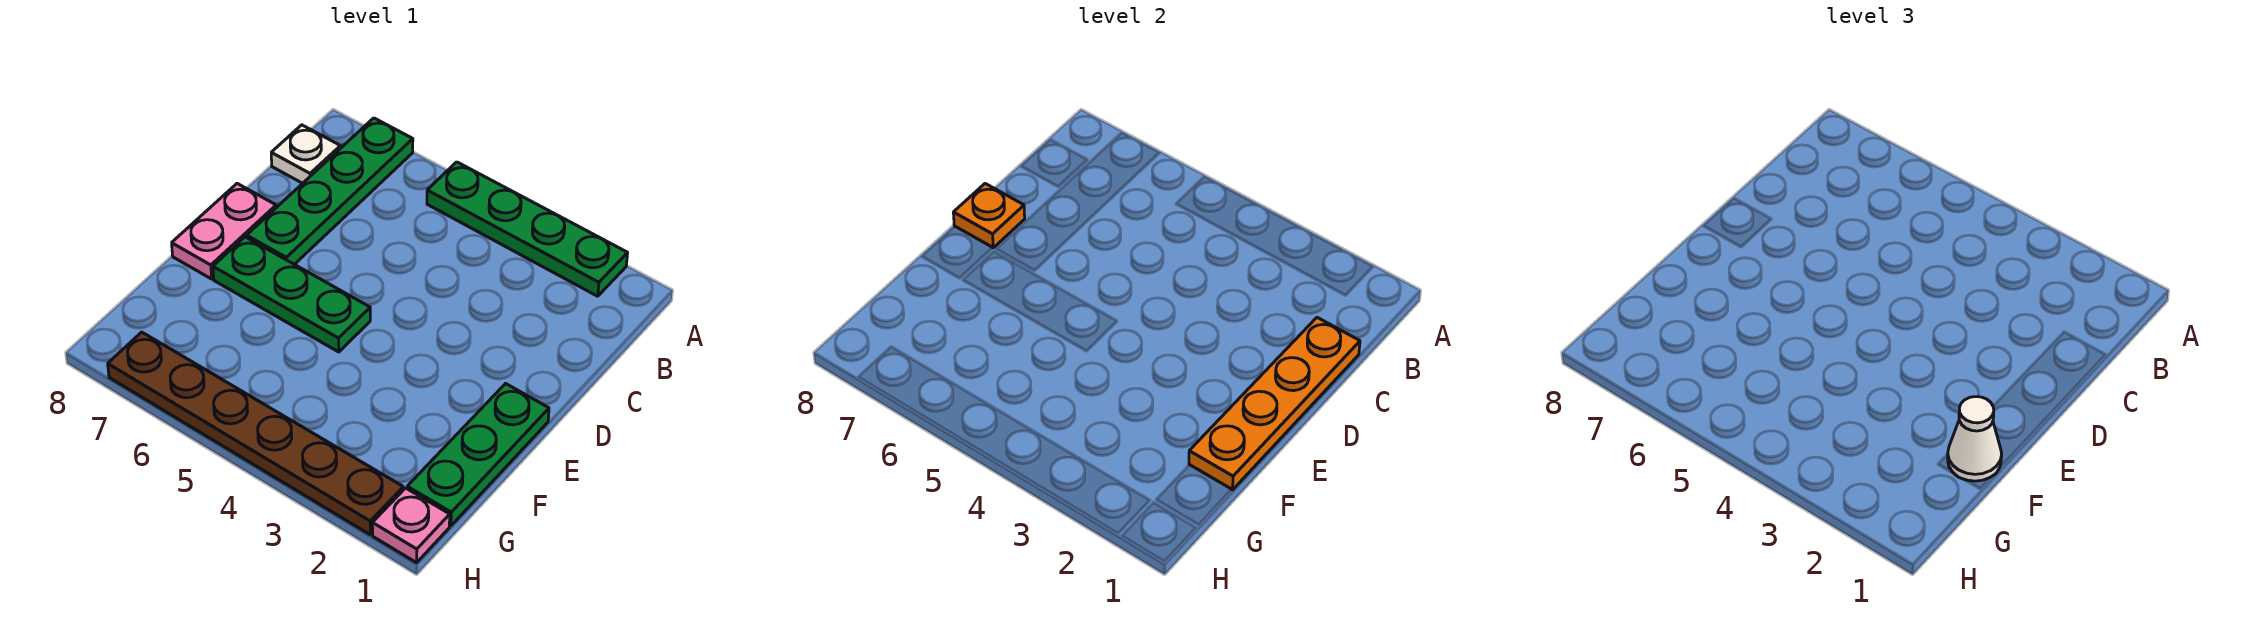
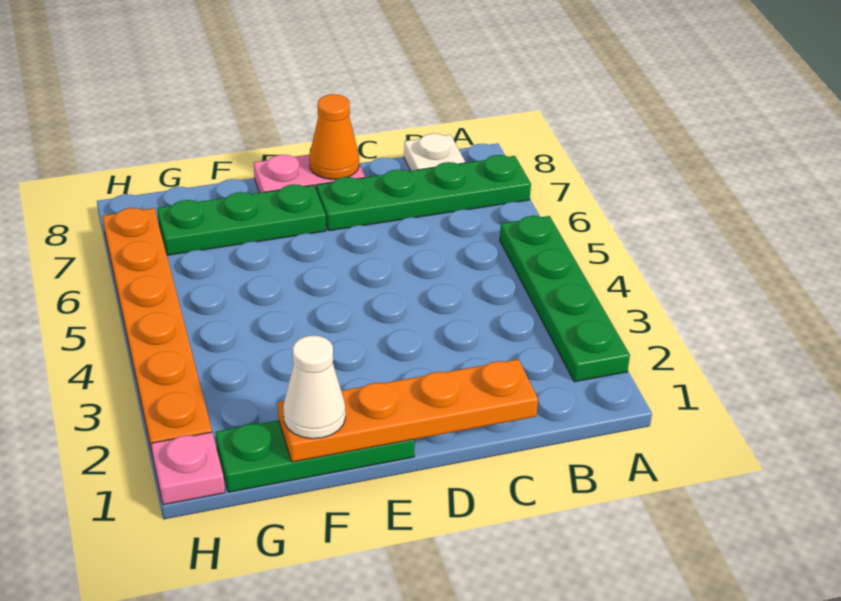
orange 1x1 plate [953,184,1025,248] -> orange 1x1 cone [309,94,359,179]
green 1x3 plate [213,237,370,352] -> green 1x3 plate turned to [157,184,326,255]
brown 1x6 plate [108,332,403,534] -> orange 1x6 plate [103,208,212,456]

